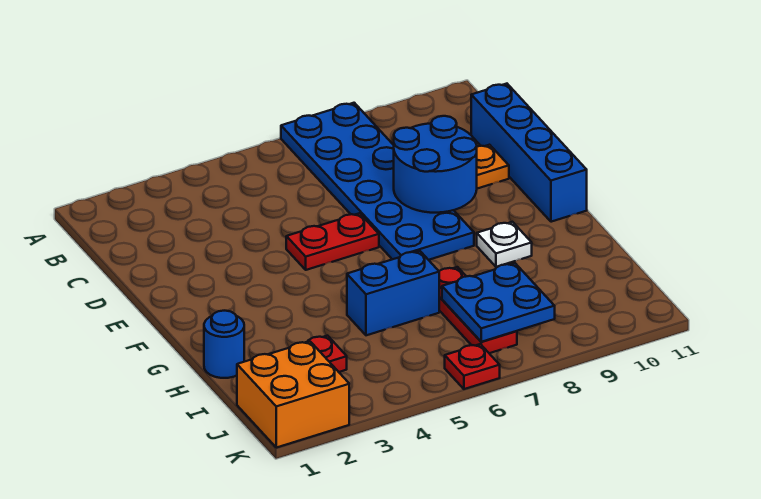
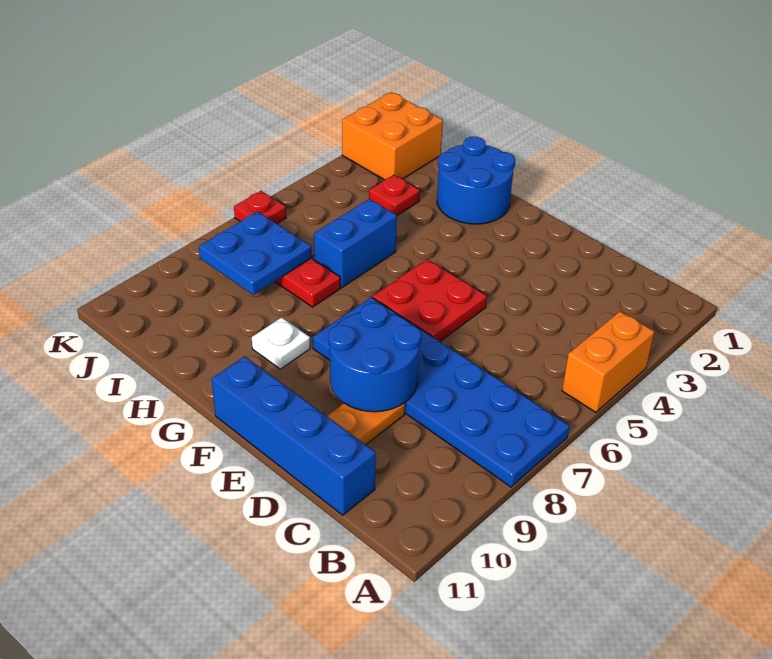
none -> orange 1x2 brick [562,311,655,412]
red 1x2 plate [286,213,379,270] -> red 2x2 plate [373,259,487,341]
blue 1x1 round brick [204,311,244,378] -> blue 2x2 round brick [437,137,515,224]

